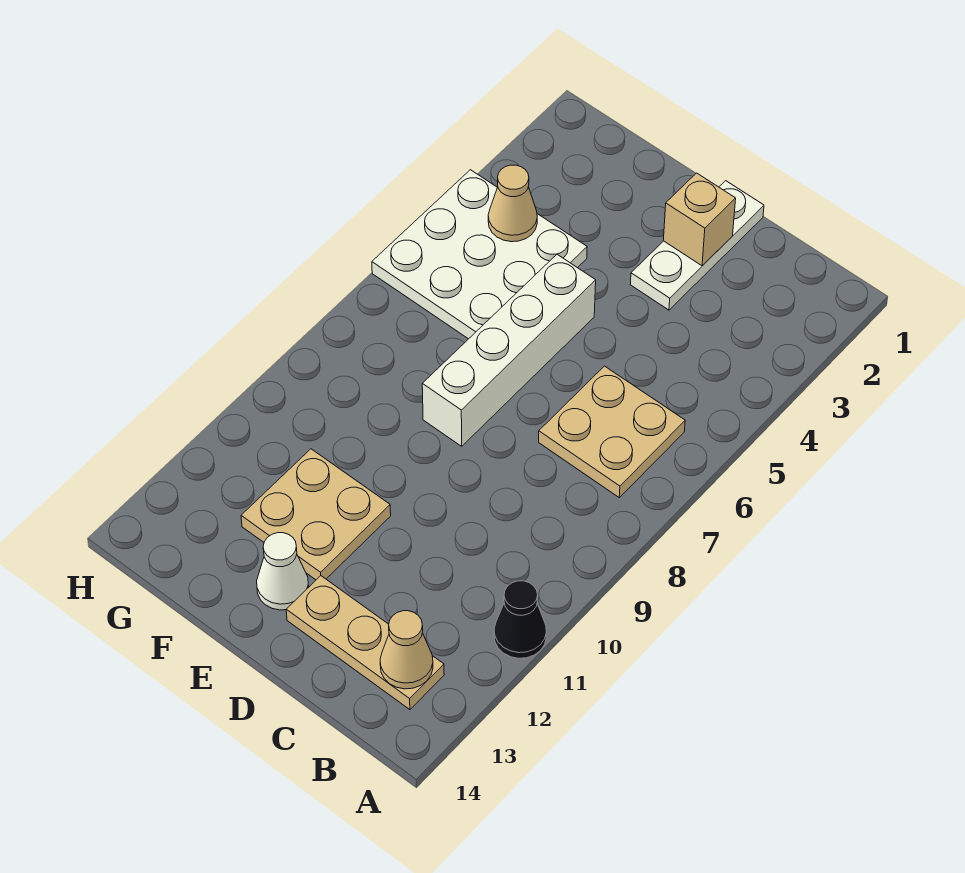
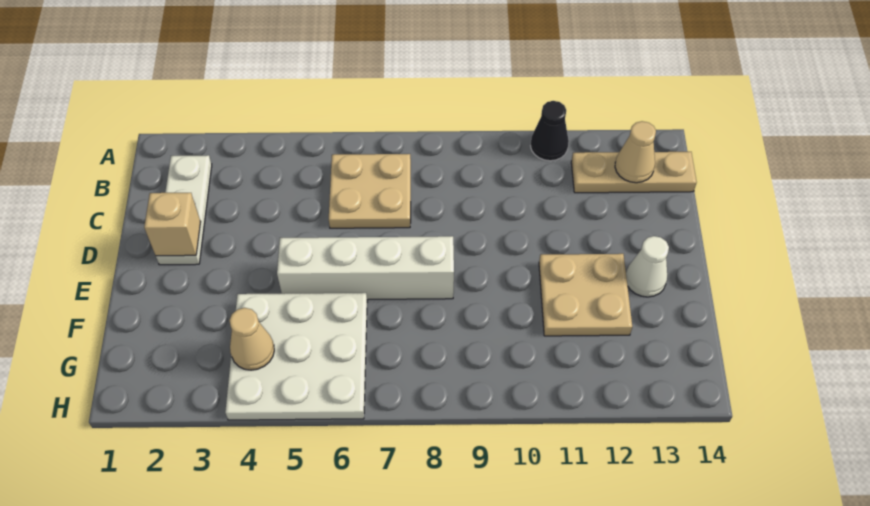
tan 1x3 plate [286,576,444,710] -> tan 1x3 plate turned to [571,152,697,193]
white 1x3 plate [630,181,764,310] -> white 1x3 plate turned to [156,155,212,265]

